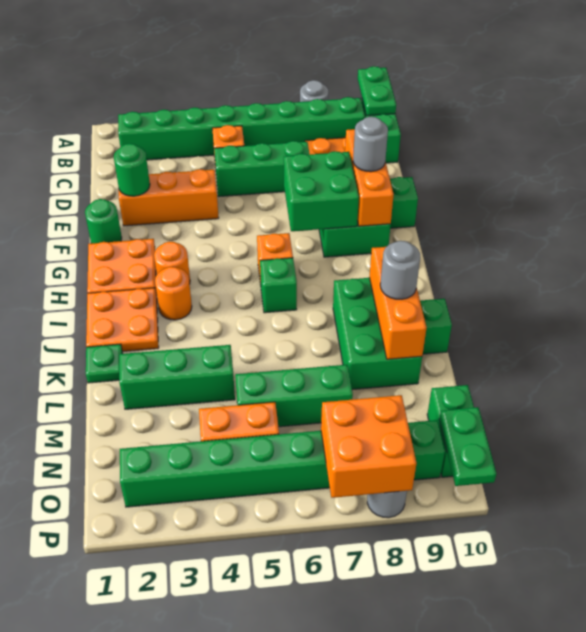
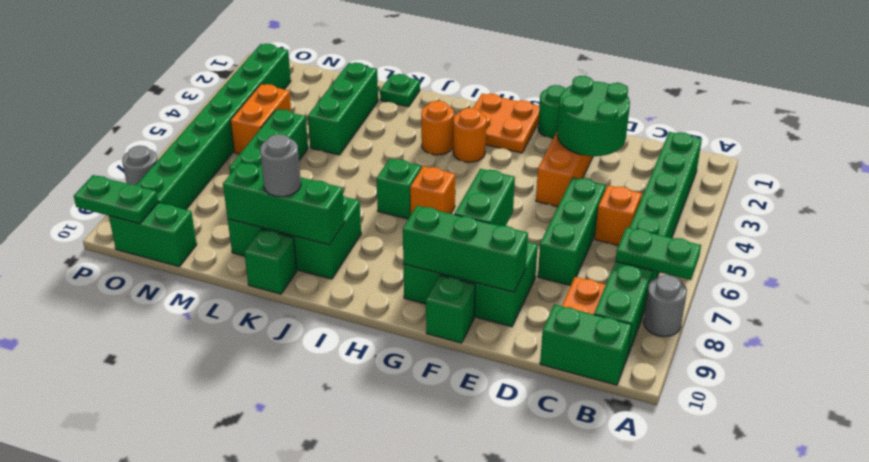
green 1x2 plate [358,66,396,116] -> green 1x2 plate moved to [615,227,701,280]
green 1x1 round brick [114,144,150,196] -> green 2x2 round brick [557,76,630,156]
orange 1x3 brick [345,129,394,226] -> green 1x3 brick [403,206,528,292]
green 2x2 brick [284,151,359,231] -> green 1x2 brick [455,169,515,226]
grey 1x1 round brick [353,117,388,172] -> none
orange 2x2 plate [86,288,159,352] -> none
orange 1x3 brick [369,247,427,359] -> green 1x3 brick [223,163,345,245]
orange 2x2 brick [321,395,416,498] -> none

